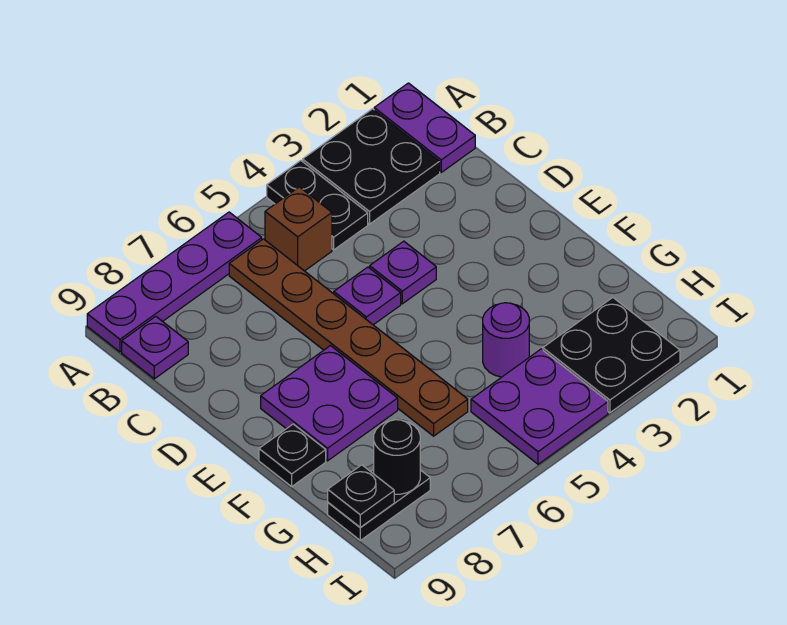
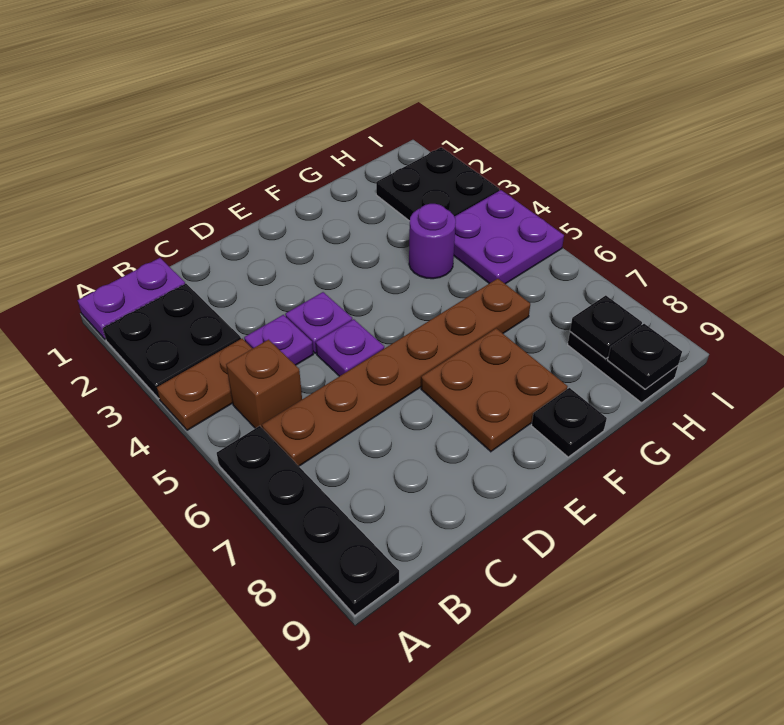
black 1x2 plate [267,161,368,250] -> brown 1x2 plate [157,339,253,430]
purple 1x4 plate [87,212,262,352] -> black 1x4 plate [217,426,399,615]
purple 1x1 plate [122,316,188,379] -> purple 1x1 plate moved to [244,315,313,365]
purple 2x2 plate [261,346,398,461] -> brown 2x2 plate [421,328,568,452]
black 1x1 round brick [374,420,420,494] -> black 1x1 plate [570,295,642,359]

